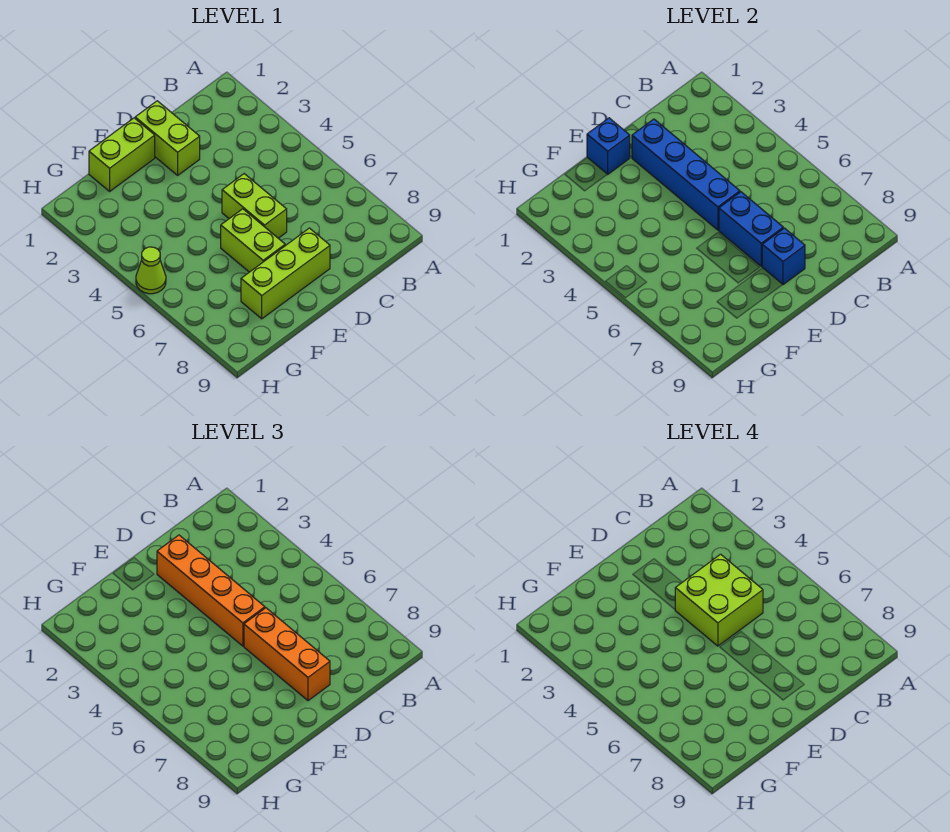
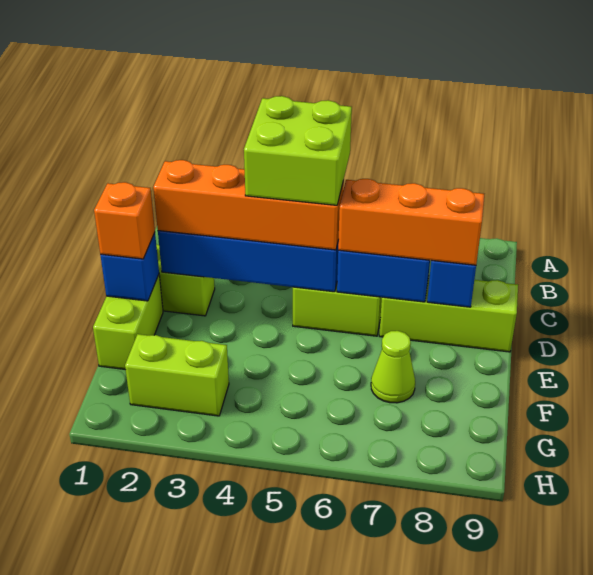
lime 1x3 brick [241,228,330,319] -> lime 1x3 brick turned to [379,275,518,352]
none -> orange 1x1 brick [94,182,155,259]
lime 1x2 brick [221,209,285,272] -> lime 1x2 brick moved to [125,334,229,416]
lime 1x1 cone [136,247,166,294] -> lime 1x1 cone moved to [371,331,415,403]

